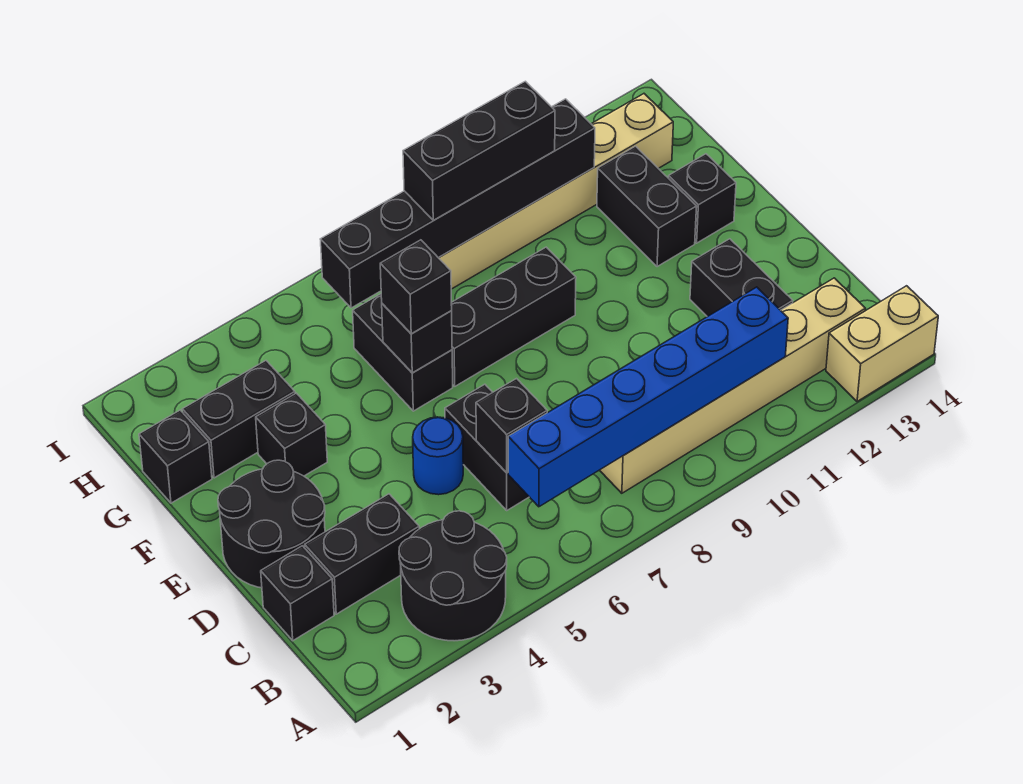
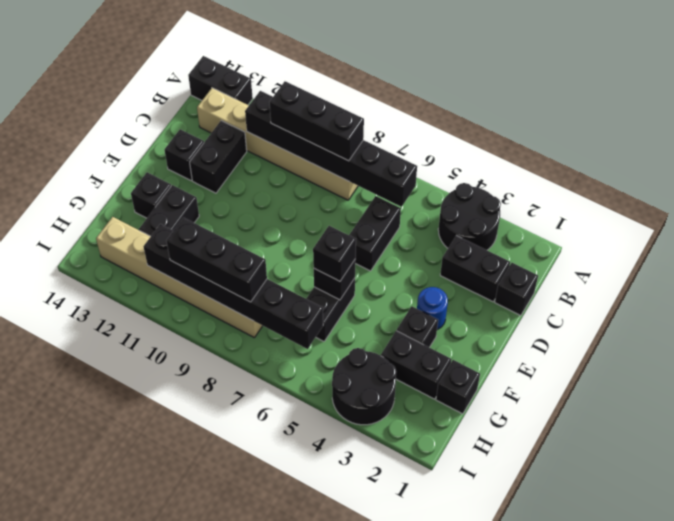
tan 1x2 brick [826,286,938,402] -> black 1x2 brick [188,56,253,105]
blue 1x6 brick [508,287,788,507] -> black 1x6 brick [245,91,417,207]
black 1x1 brick [476,379,547,473] -> black 1x1 brick moved to [165,129,204,180]
black 2x2 round brick [218,460,325,588] -> black 2x2 round brick moved to [332,348,396,425]
blue 1x1 round brick [413,417,463,495] -> blue 1x1 round brick moved to [417,287,448,330]
black 1x3 brick [451,247,576,386] -> black 1x3 brick moved to [270,81,364,161]

